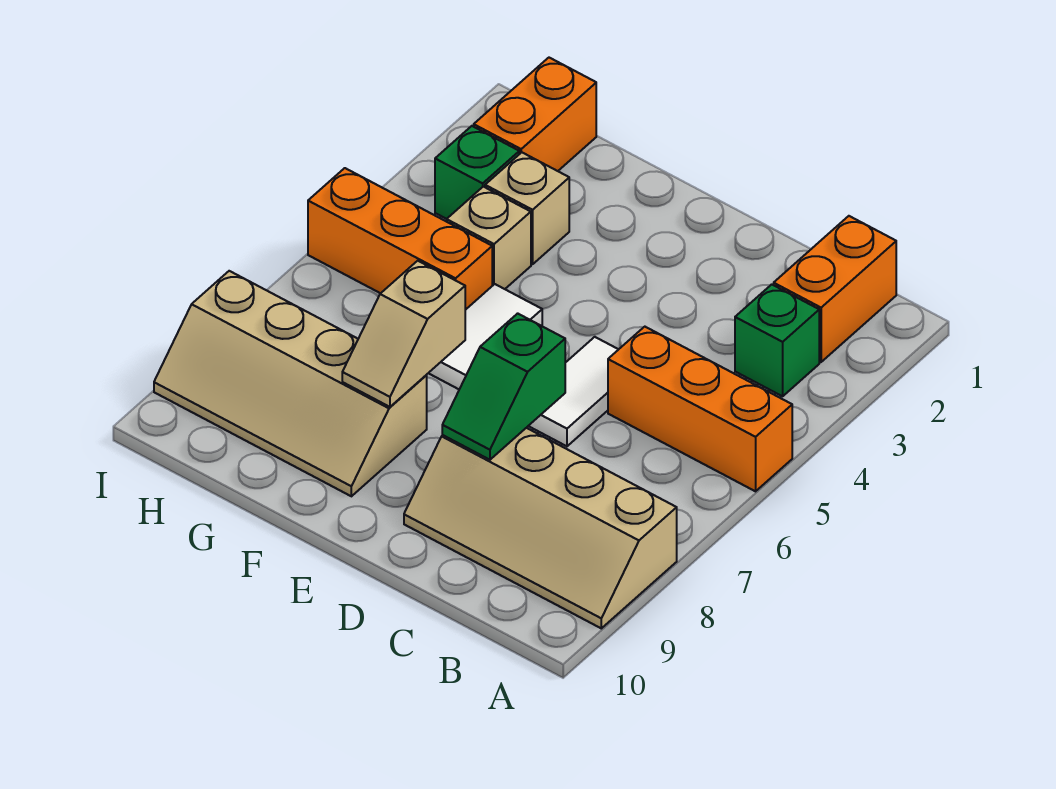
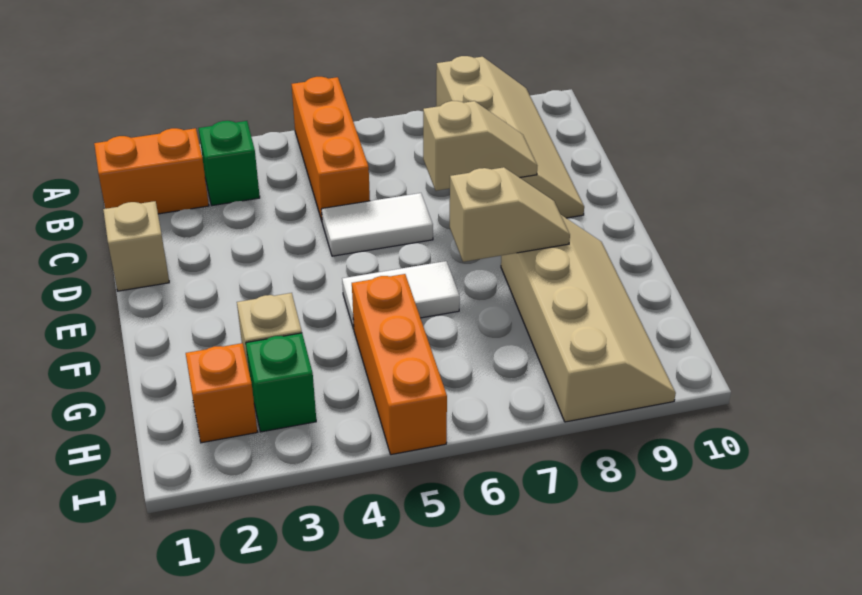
green 1x2 slope [442,313,565,460] -> tan 1x2 slope [423,101,537,191]
tan 1x1 brick [447,187,531,289] -> tan 1x1 brick moved to [103,201,169,291]
orange 1x2 brick [474,58,596,171] -> orange 1x1 brick [186,343,257,443]

